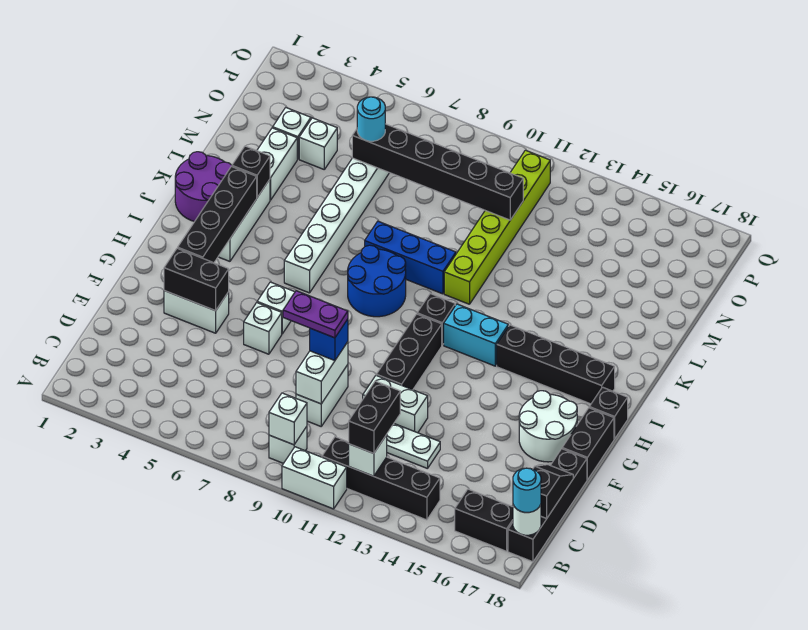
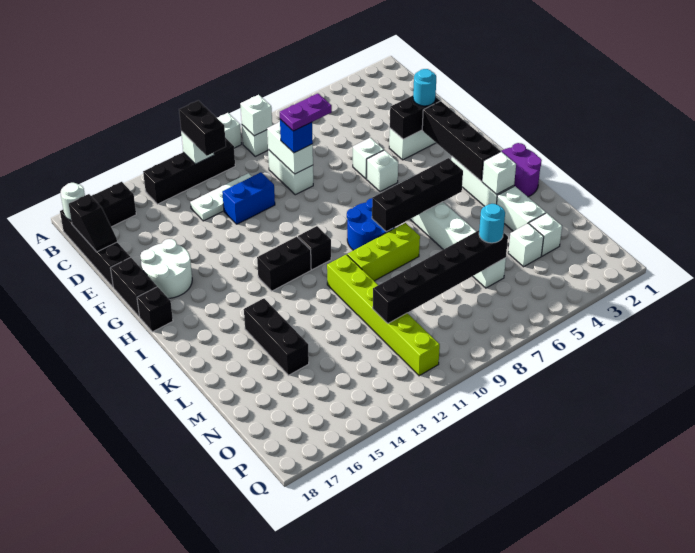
cyan 1x1 round brick [513,468,541,512] -> cyan 1x1 round brick moved to [413,69,436,106]
white 1x2 brick [363,376,428,433] -> blue 1x2 brick [222,172,275,224]
black 1x3 brick [376,314,442,390] -> black 1x3 brick moved to [244,298,309,375]
cyan 1x2 brick [444,304,508,366] -> black 1x2 brick [257,236,311,291]
black 1x4 brick [497,325,615,404] -> black 1x4 brick moved to [372,158,463,232]
black 1x1 brick [232,146,270,197] -> white 1x1 brick [482,152,516,194]
blue 1x3 brick [365,221,456,294] -> lime 1x3 brick [347,223,420,281]

